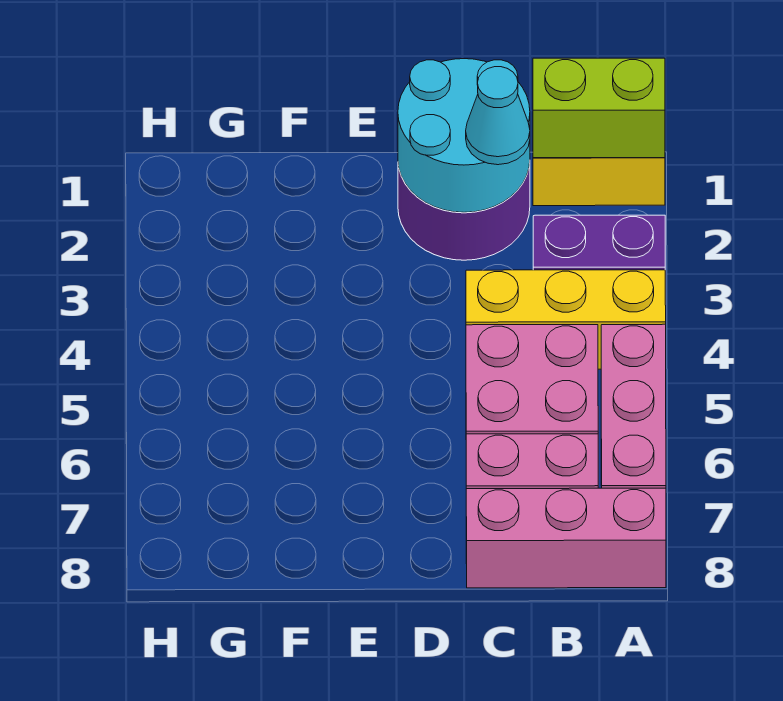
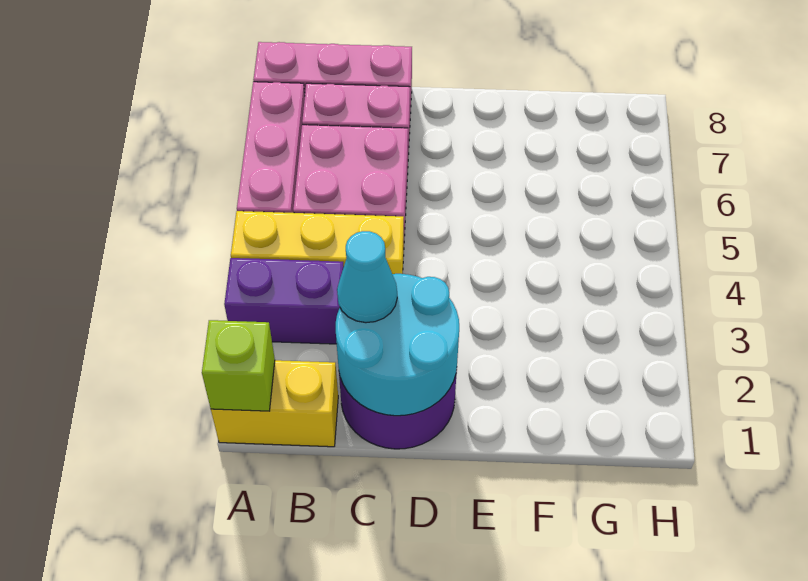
lime 1x2 brick [533,58,665,158] -> lime 1x1 brick [202,320,275,411]

